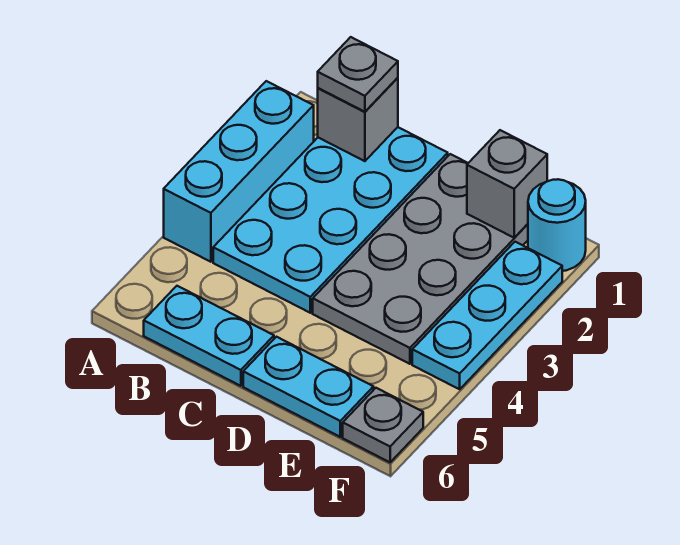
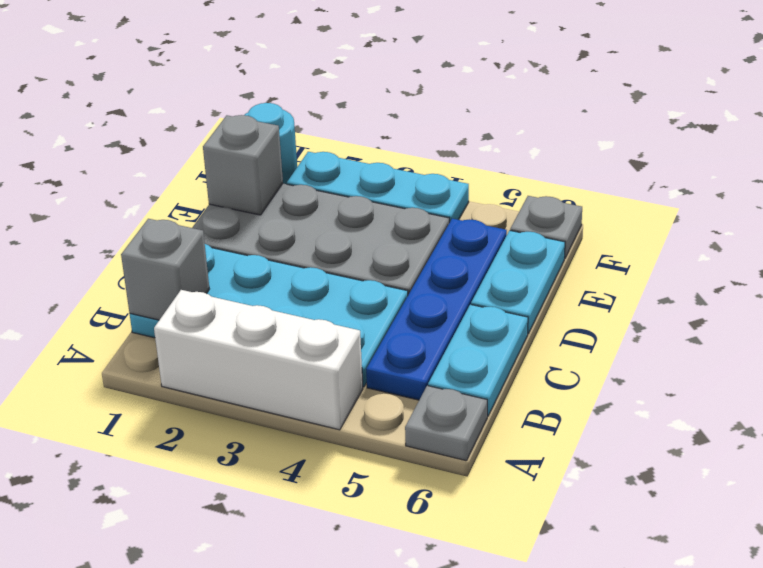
cyan 1x3 brick [164,81,314,262] -> white 1x3 brick [154,290,363,430]
grey 1x1 plate [318,37,398,112] -> grey 1x1 plate moved to [405,386,487,461]
none -> blue 1x4 plate [366,219,507,400]

